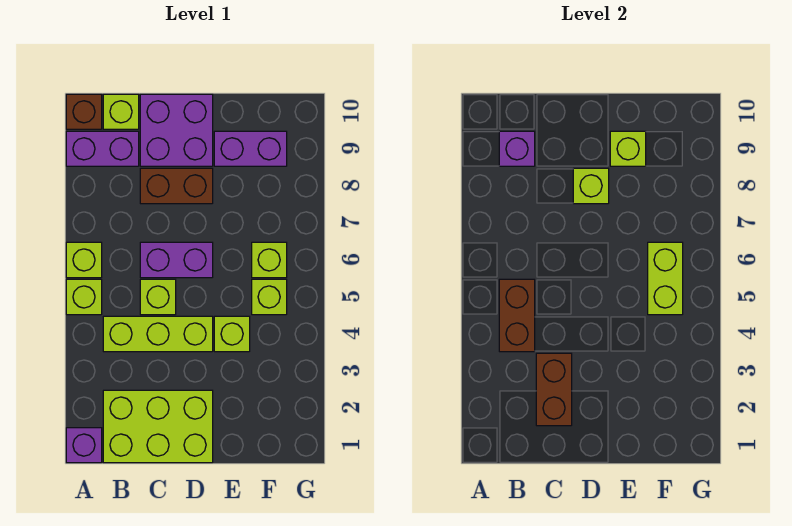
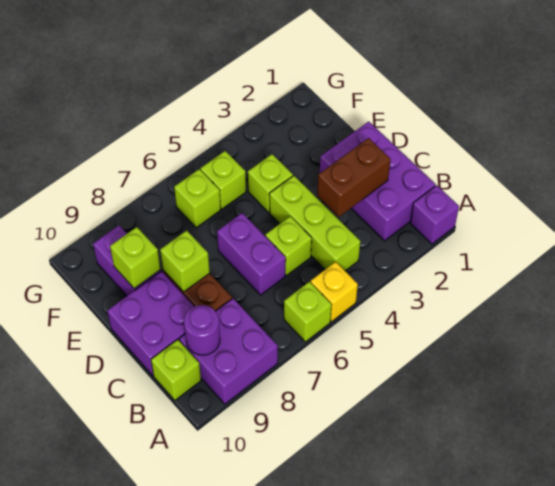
lime 1x1 brick [66,279,102,315] -> yellow 1x1 brick [311,262,358,322]
purple 1x2 brick [66,131,139,166] -> purple 2x2 brick [179,299,278,404]
brown 1x1 brick [66,94,102,129] -> none
lime 2x3 brick [103,390,213,463] -> purple 2x3 brick [320,121,436,241]
brown 1x2 brick [499,279,535,352] -> none
purple 1x1 brick [499,131,535,166] -> purple 1x1 round brick [184,305,220,355]
lime 1x2 brick [648,242,683,315] -> none

